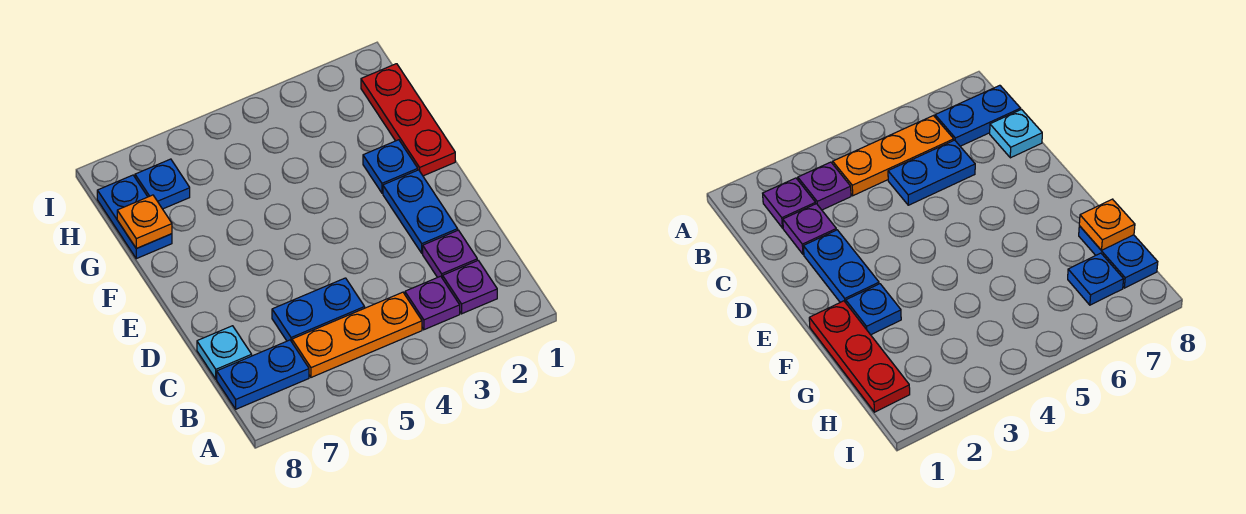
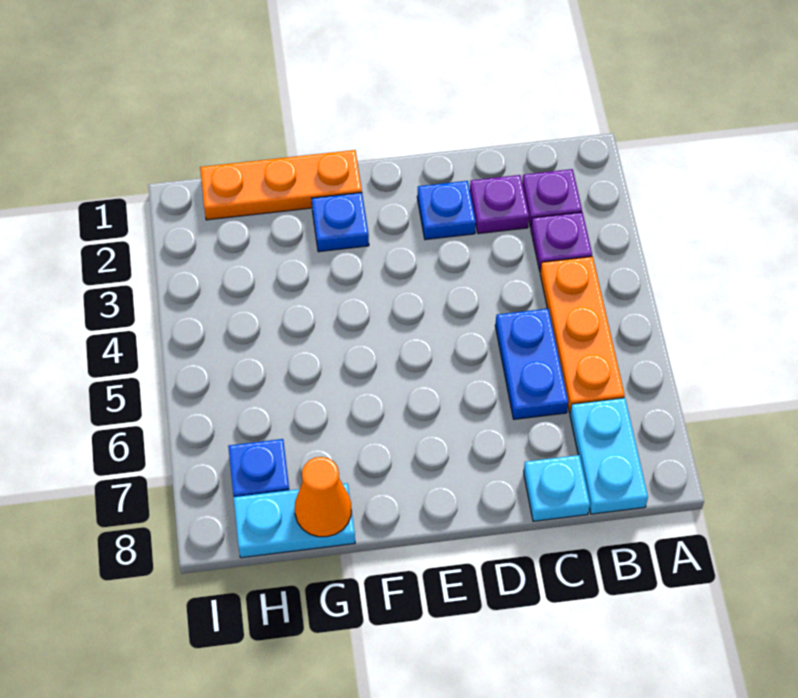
blue 1x2 plate [217,340,309,409] -> cyan 1x2 plate [570,398,648,514]
blue 1x2 plate [383,170,458,253] -> blue 1x1 plate [417,181,476,240]
red 1x3 plate [361,64,455,176] -> orange 1x3 plate [200,150,362,220]
blue 1x2 plate [97,175,172,259] -> cyan 1x2 plate [234,483,355,558]
orange 1x1 plate [117,195,172,248] -> orange 1x1 cone [295,457,351,537]

